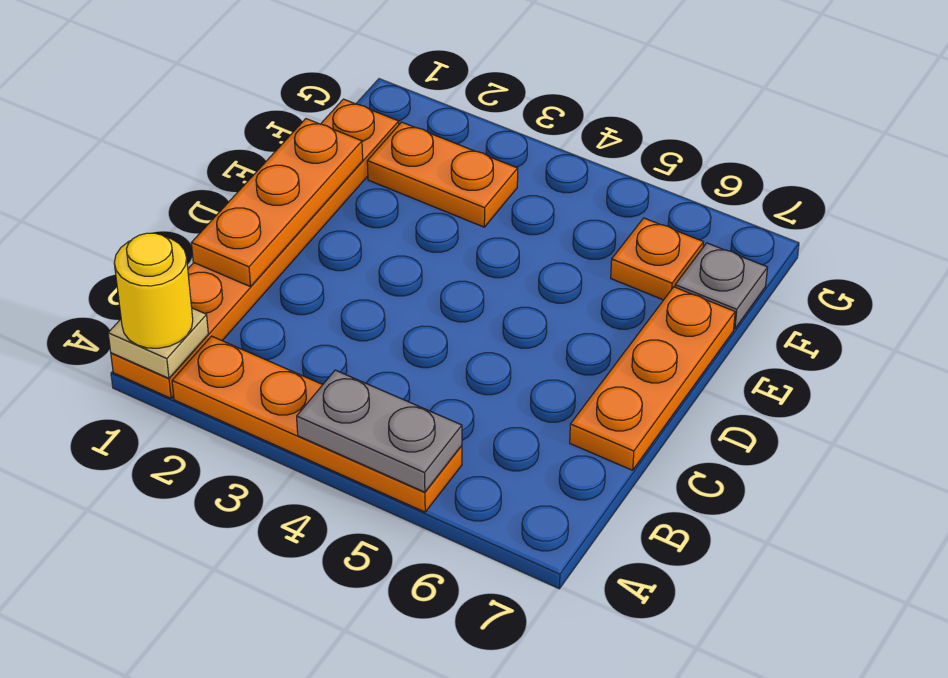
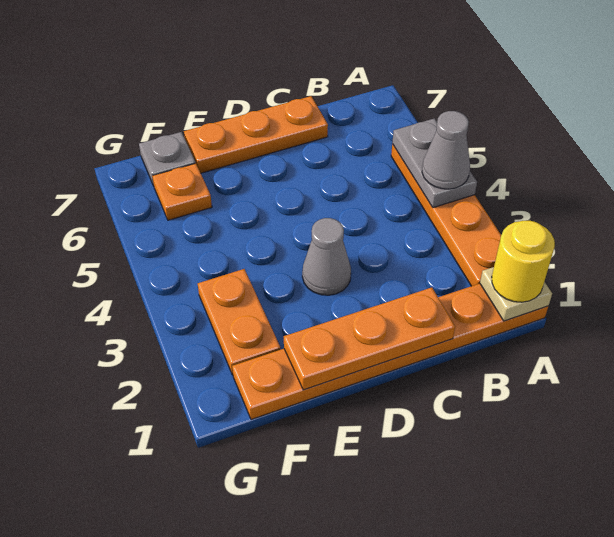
none -> grey 1x1 cone [422,111,470,189]
none -> grey 1x1 cone [302,218,351,295]

